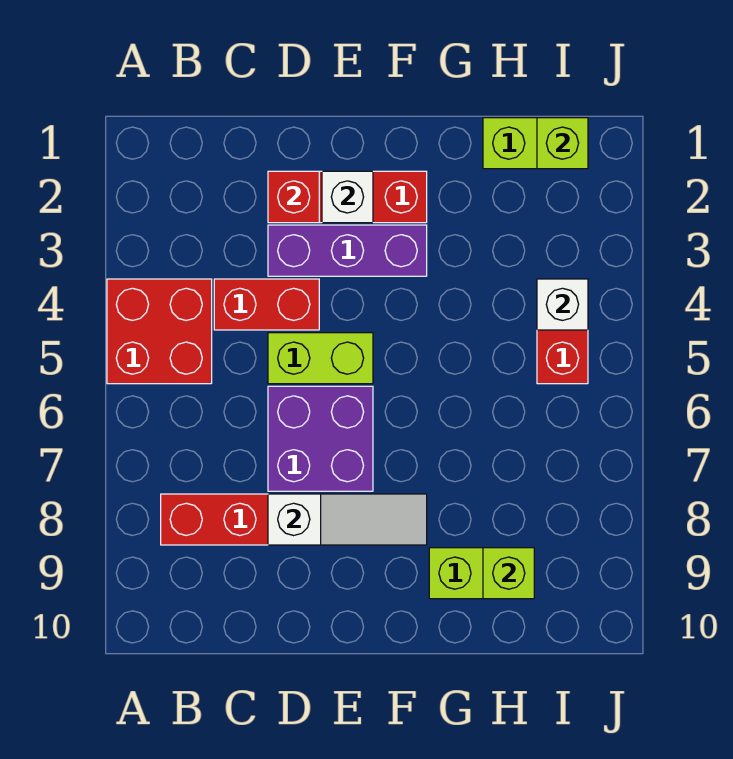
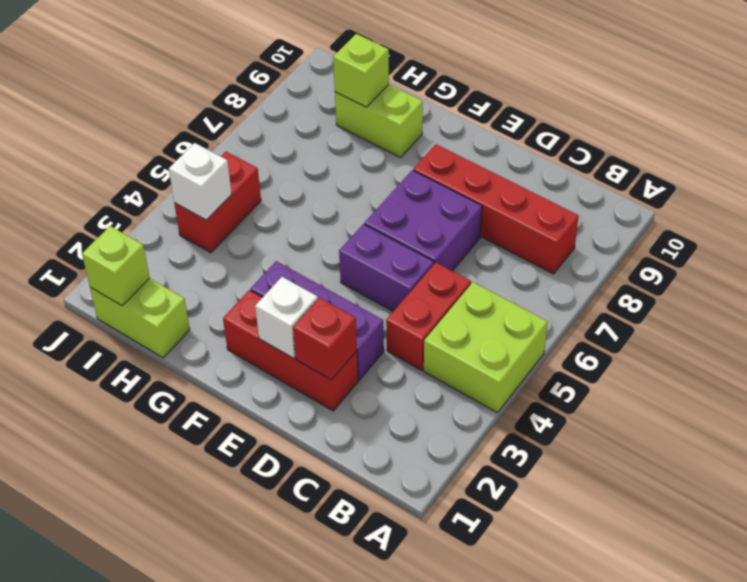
red 2x2 brick [107,279,212,384] -> lime 2x2 brick [424,282,548,413]
red 1x2 brick [214,279,319,330] -> red 1x2 brick turned to [386,263,471,370]
lime 1x2 brick [268,333,373,384] -> purple 1x2 brick [339,224,434,311]
white 1x3 slope [268,494,427,545] -> none

